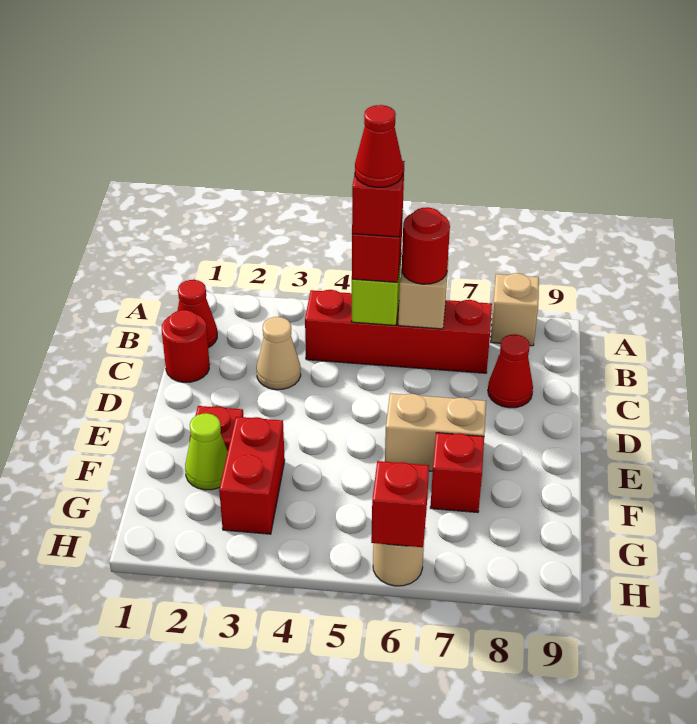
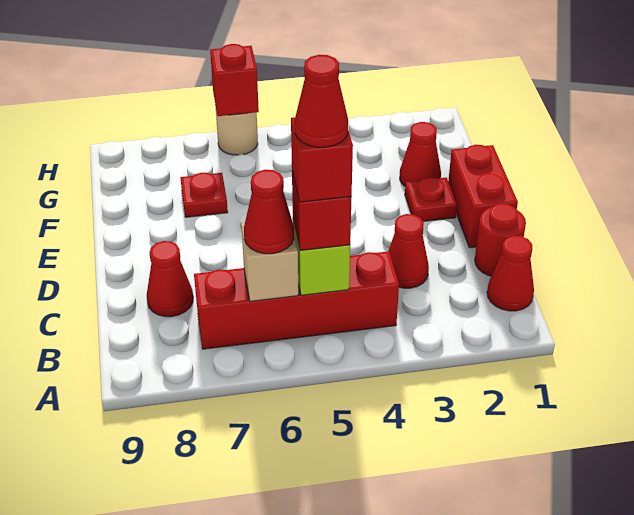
tan 1x1 brick [491,273,539,346] -> none
red 1x1 round brick [402,207,450,284] -> red 1x1 cone [244,170,294,254]
tan 1x1 cone [257,317,301,390] -> red 1x1 cone [388,214,429,288]
tan 1x2 brick [385,393,486,471] -> none
lime 1x1 cone [185,413,228,490] -> red 1x1 cone [400,122,441,186]
red 1x2 brick [219,417,285,534] -> red 1x2 brick moved to [448,145,518,248]
red 1x1 brick [430,433,484,513] -> red 1x1 plate [180,173,228,217]

